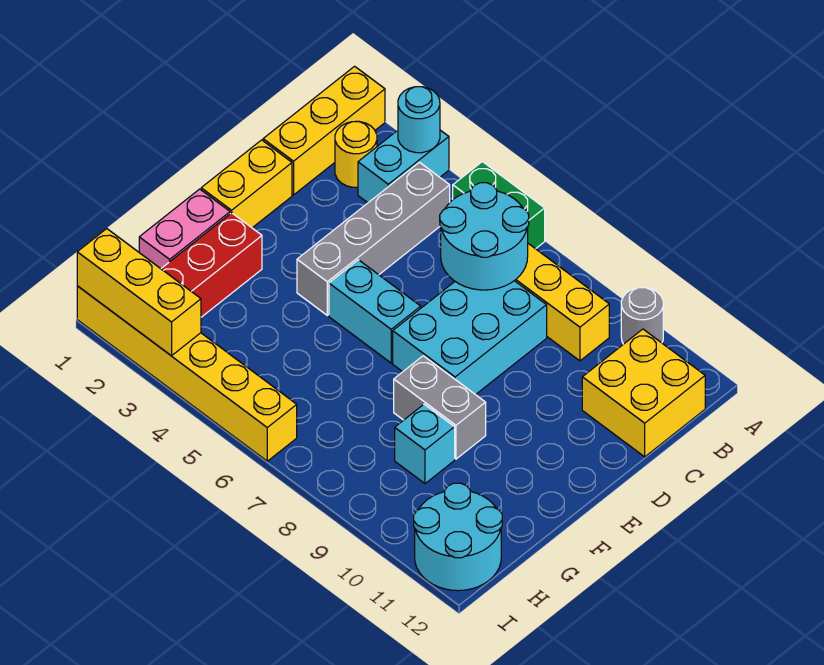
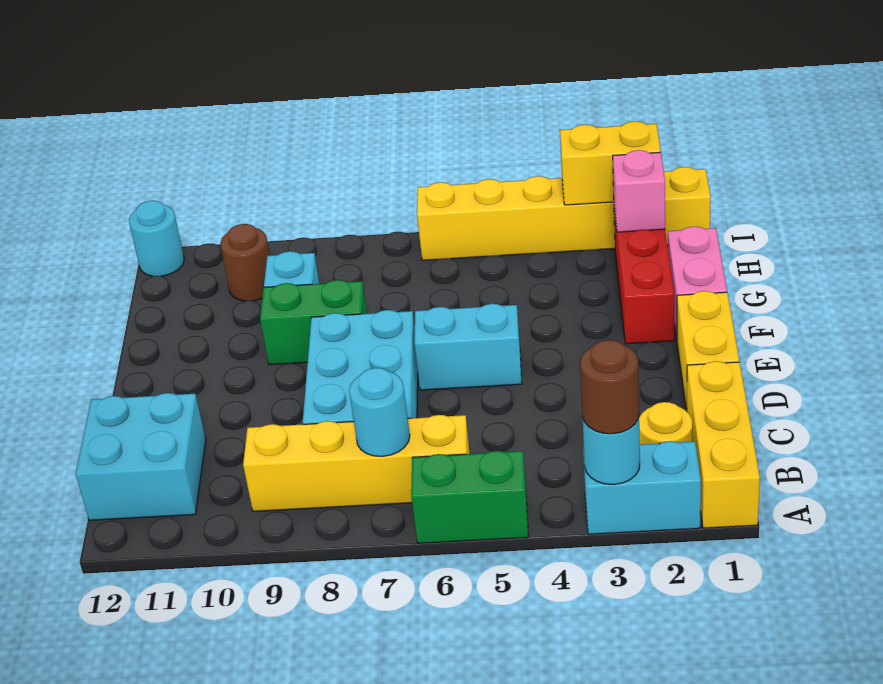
cyan 1x2 brick [358,130,449,203] -> cyan 1x2 brick turned to [583,441,701,534]
none -> brown 1x1 round brick [580,340,639,434]
grey 1x1 round brick [621,287,663,344] -> none
grey 1x4 brick [297,162,450,315] -> none
cyan 2x2 round brick [440,183,529,290] -> cyan 1x1 round brick [349,368,410,456]
yellow 2x2 brick [582,329,705,457] -> cyan 2x2 brick [76,393,206,520]
grey 1x2 brick [394,356,486,459] -> green 1x2 brick [260,280,367,365]
none -> pink 1x1 brick [613,150,665,232]
none -> brown 1x1 round brick [220,224,270,301]
cyan 2x2 round brick [414,483,502,591] -> cyan 1x1 round brick [129,201,184,276]
yellow 1x3 brick [77,229,201,356] -> yellow 1x2 brick [560,121,661,205]

